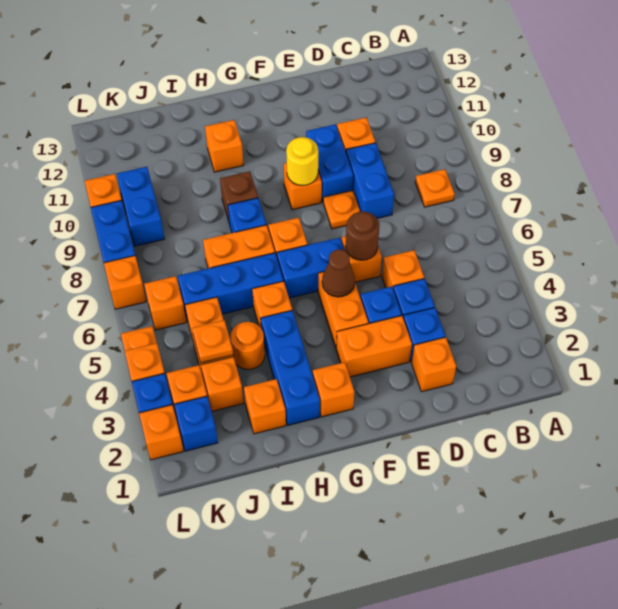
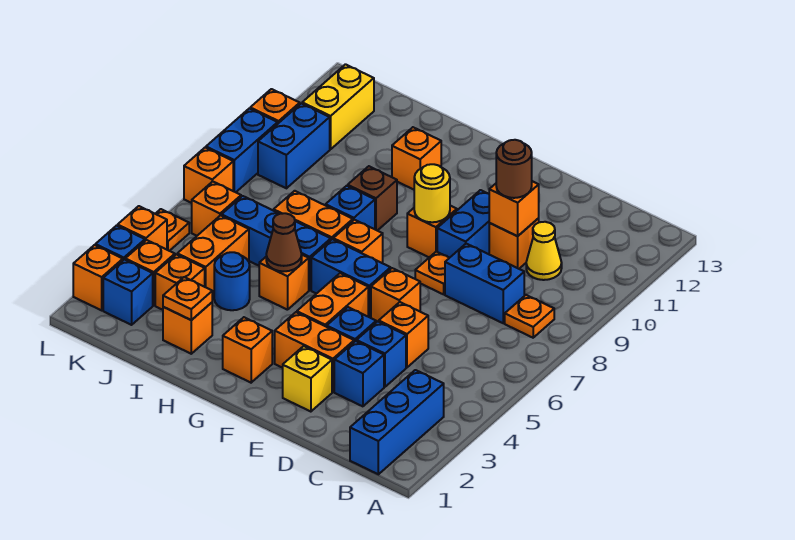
none -> yellow 1x1 cone [526,222,562,280]
orange 1x1 brick [411,337,456,392] -> orange 1x1 brick moved to [489,181,539,236]
blue 1x2 brick [346,143,394,218] -> blue 1x2 brick turned to [445,244,524,323]
none -> yellow 1x1 brick [283,346,332,412]
brown 1x1 round brick [346,211,379,260] -> brown 1x1 round brick moved to [496,140,532,198]
brown 1x1 cone [322,250,355,297] -> brown 1x1 cone moved to [266,213,302,271]
blue 1x3 brick [261,310,320,425] -> blue 1x3 brick moved to [350,370,444,474]
orange 1x1 round brick [231,322,265,369] -> blue 1x1 round brick [214,252,250,310]
orange 1x1 plate [192,320,233,363] -> orange 1x1 plate moved to [163,277,212,320]
none -> yellow 1x2 brick [302,64,374,149]

